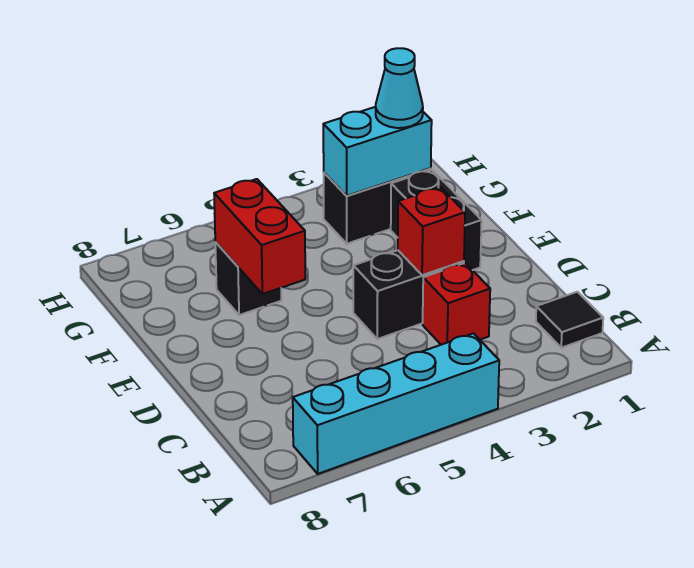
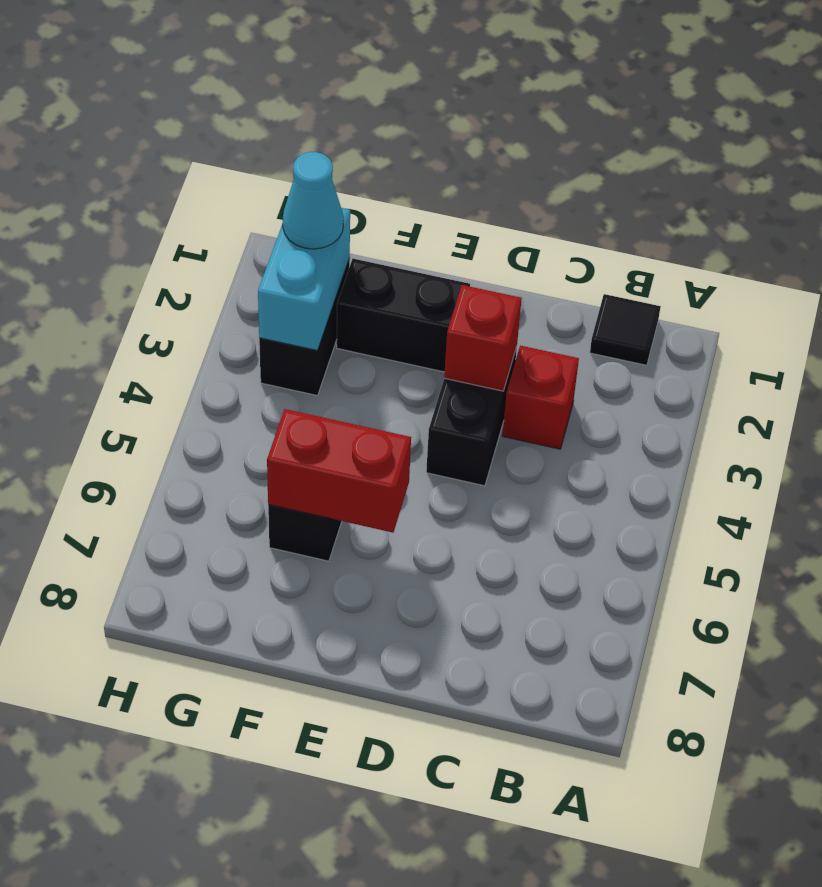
cyan 1x4 brick [293,333,499,474] -> none

